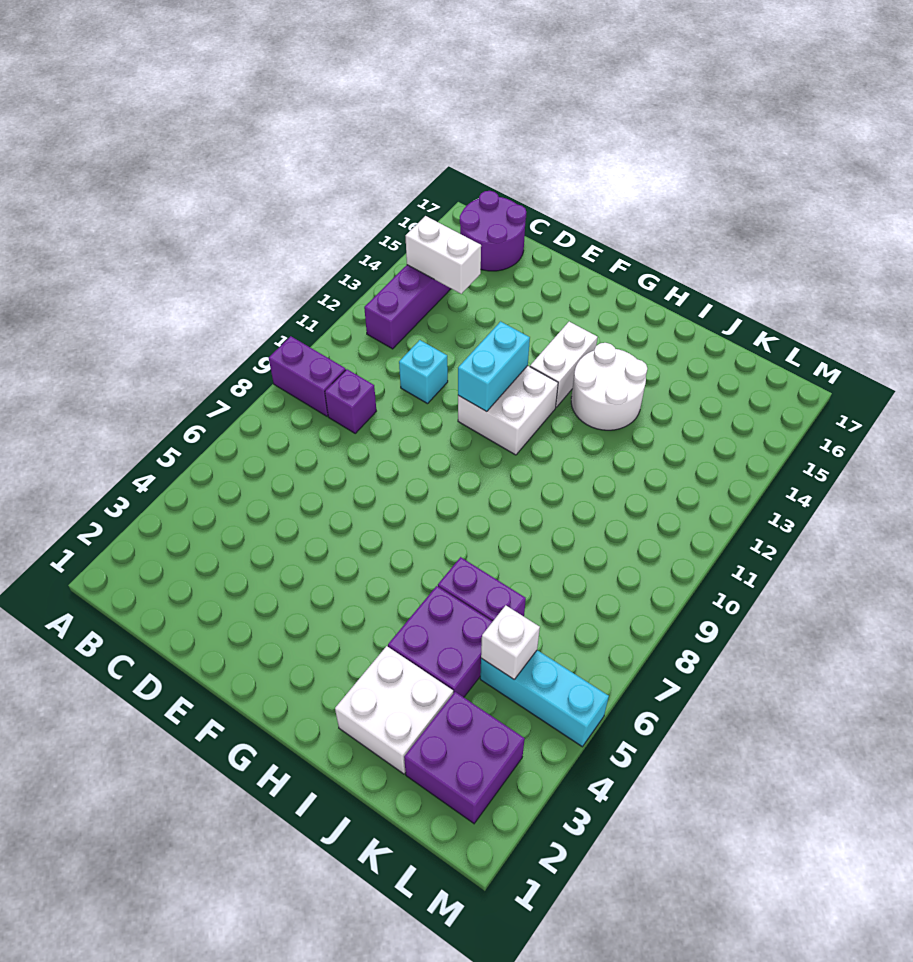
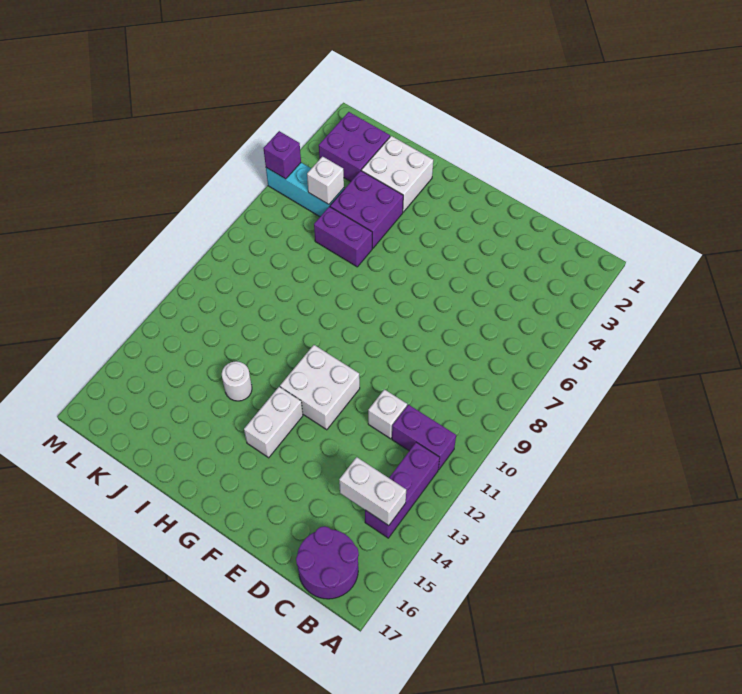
purple 1x2 brick [269,336,346,416] -> purple 1x2 brick moved to [392,405,456,470]
purple 1x1 brick [325,369,376,433] -> purple 1x1 brick moved to [263,131,301,179]
cyan 1x1 brick [399,340,448,404] -> white 1x1 brick [368,389,407,439]
cyan 1x2 brick [458,321,530,412] -> none
white 2x2 round brick [571,343,647,430] -> white 1x1 round brick [222,361,252,401]

